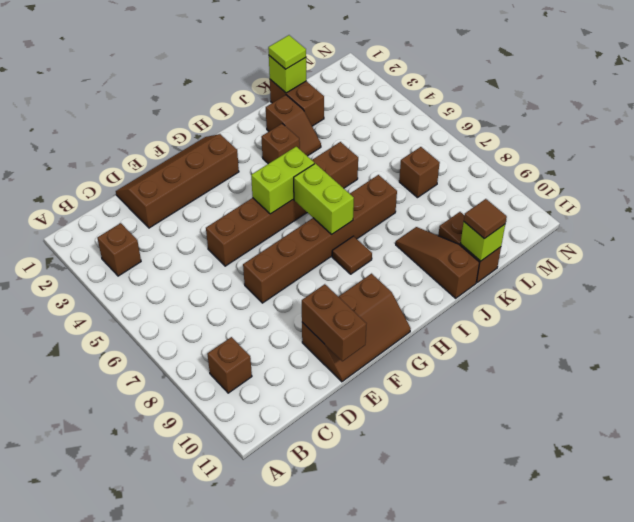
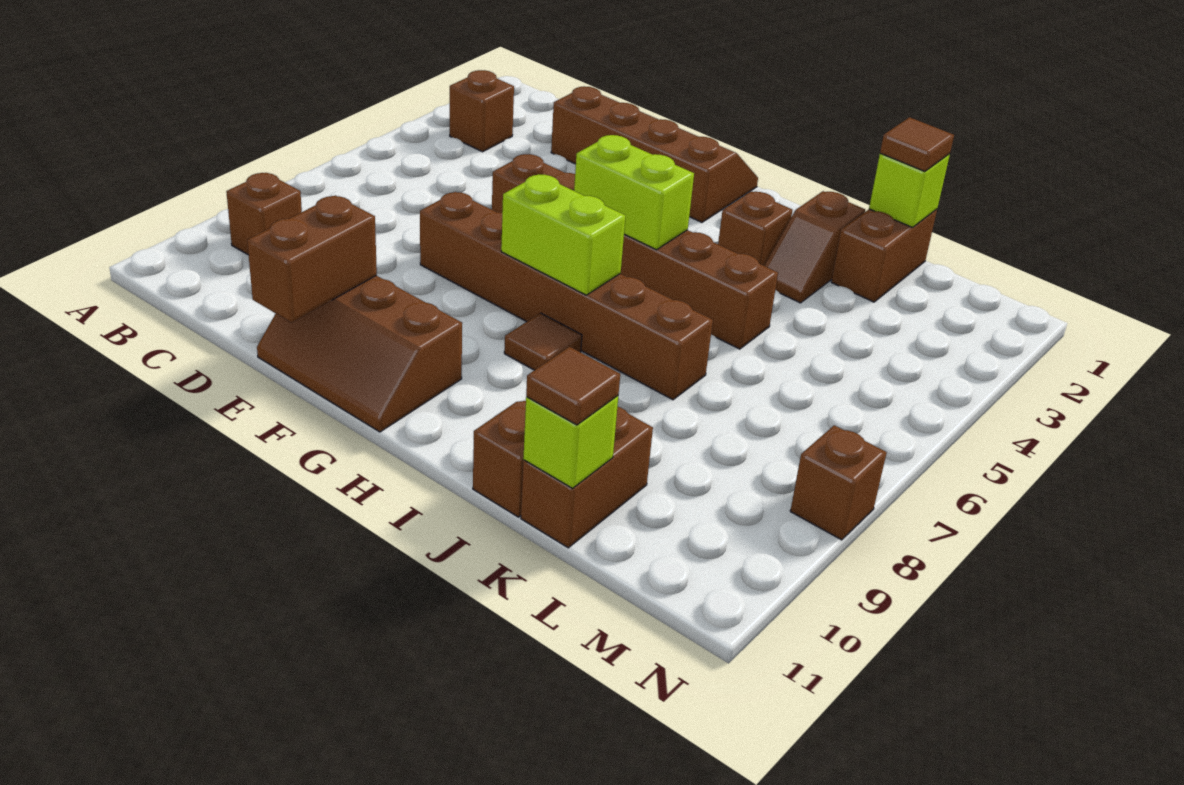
lime 1x2 brick [294,163,354,234] -> lime 1x2 brick turned to [501,175,625,295]
lime 1x1 tile [268,35,306,69] -> brown 1x1 tile [880,117,954,171]
brown 1x1 brick [399,147,440,198] -> brown 1x1 brick moved to [790,425,887,540]

